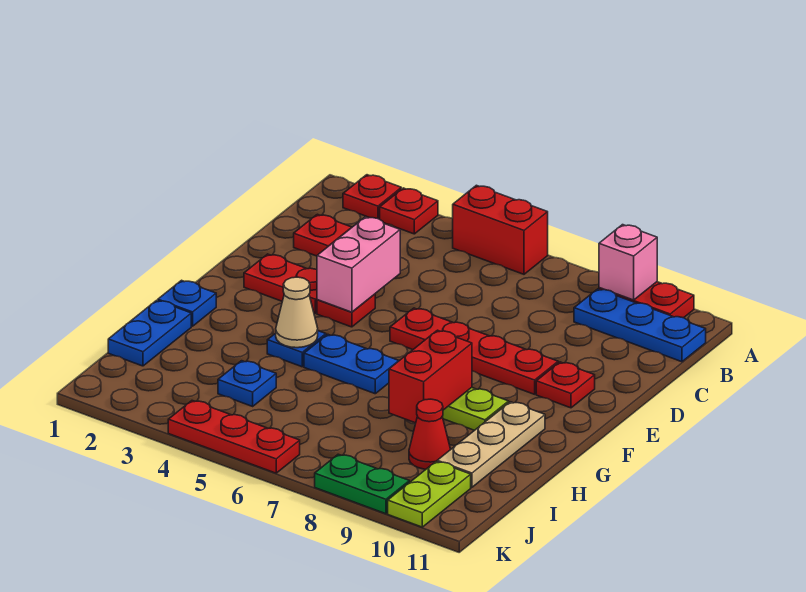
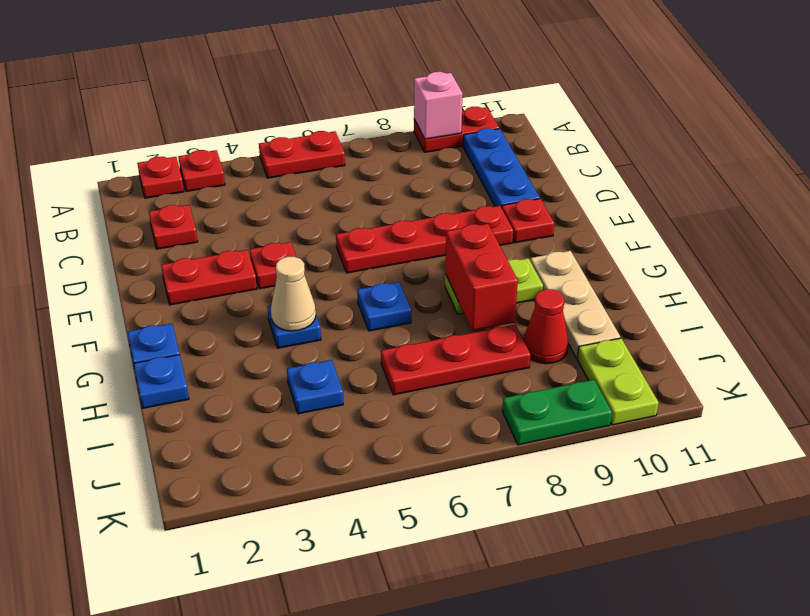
red 1x2 brick [453,185,548,274] -> red 1x2 plate [259,131,345,178]
blue 1x3 plate [574,289,706,362] -> blue 1x3 plate turned to [463,128,540,208]
pink 1x2 brick [317,217,400,312] -> none
blue 1x2 plate [304,334,399,394] -> blue 1x1 plate [357,282,411,331]
blue 1x2 plate [108,300,191,366] -> blue 1x1 plate [134,355,189,408]
red 1x3 plate [168,401,300,473] -> red 1x3 plate moved to [381,325,531,395]

